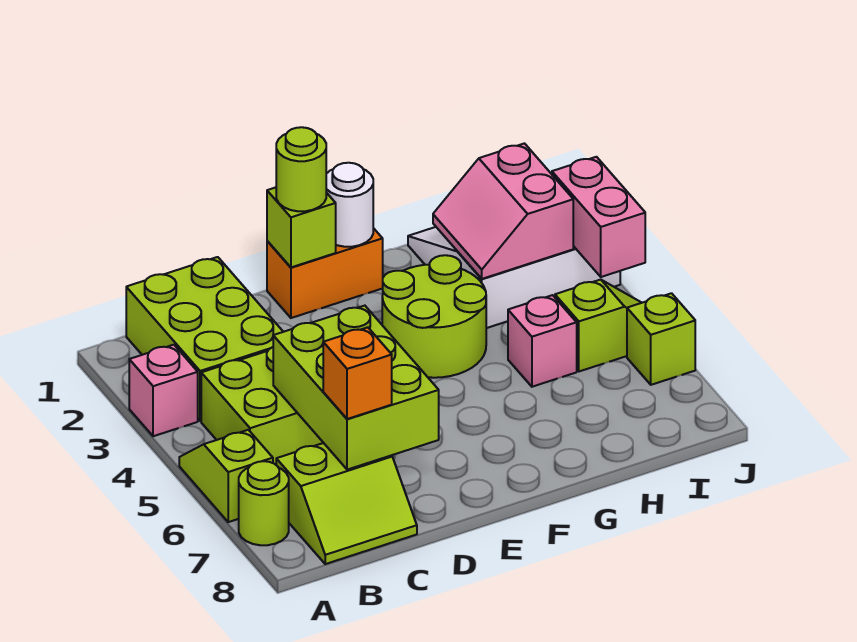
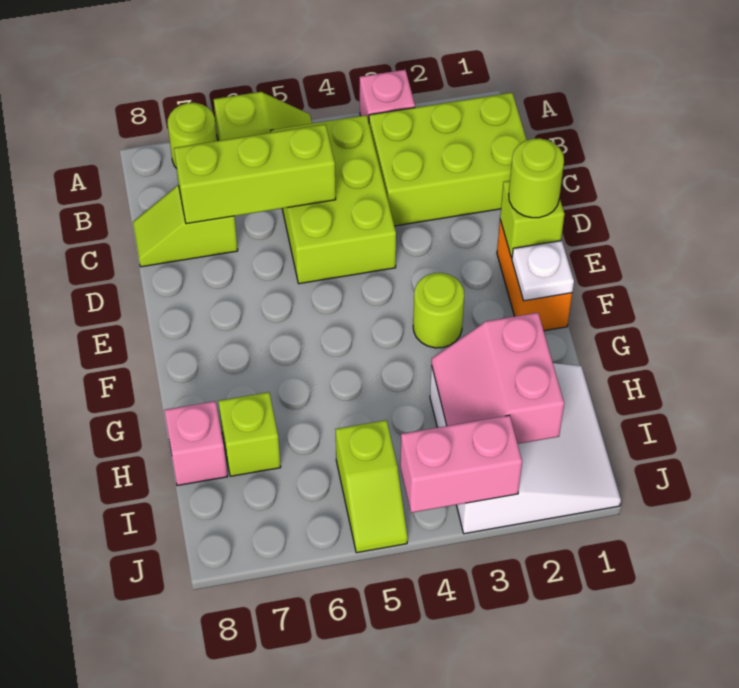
lime 2x2 slope [276,443,417,564] -> lime 1x2 slope [133,185,238,267]
lime 2x3 brick [273,306,439,470] -> lime 1x3 brick [174,124,336,224]
orange 1x1 brick [323,327,392,419] -> none
white 1x1 round brick [326,163,373,247] -> white 1x1 plate [512,241,574,301]
lime 2x2 round brick [382,255,486,378] -> lime 1x1 round brick [413,273,464,348]
pink 2x2 slope [433,143,573,279] -> pink 2x2 slope turned to [432,313,564,444]
pink 1x1 brick [508,295,577,387] -> pink 1x1 brick moved to [164,401,228,486]
lime 1x1 brick [627,293,695,385] -> lime 1x1 brick moved to [218,392,281,476]

